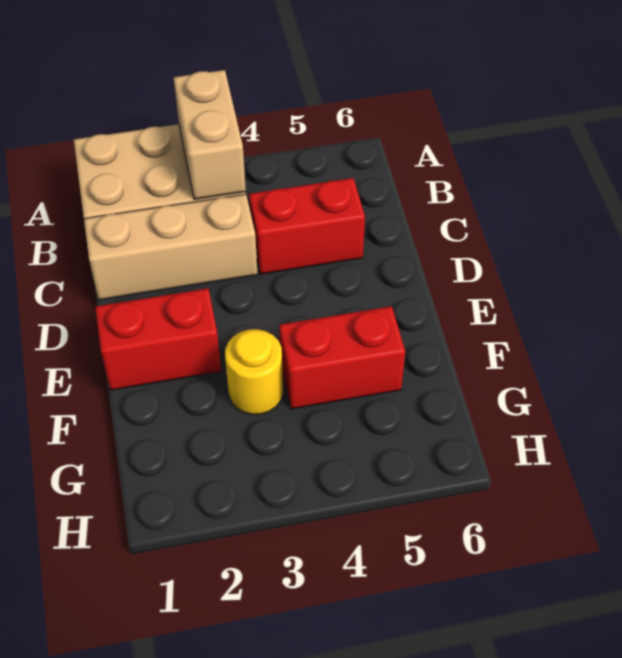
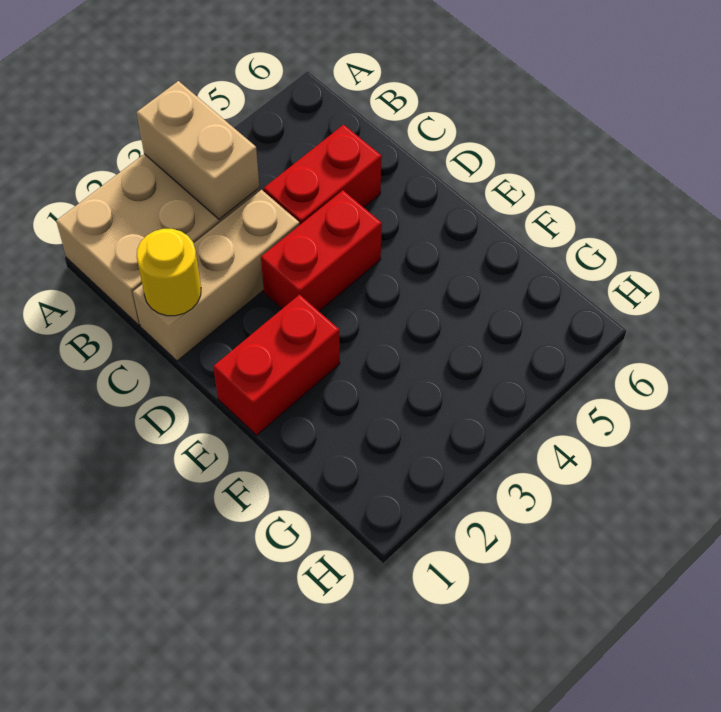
yellow 1x1 round brick [225,329,283,415] -> yellow 1x1 round brick moved to [137,229,201,316]
red 1x2 brick [279,306,405,409] -> red 1x2 brick moved to [261,190,382,311]

